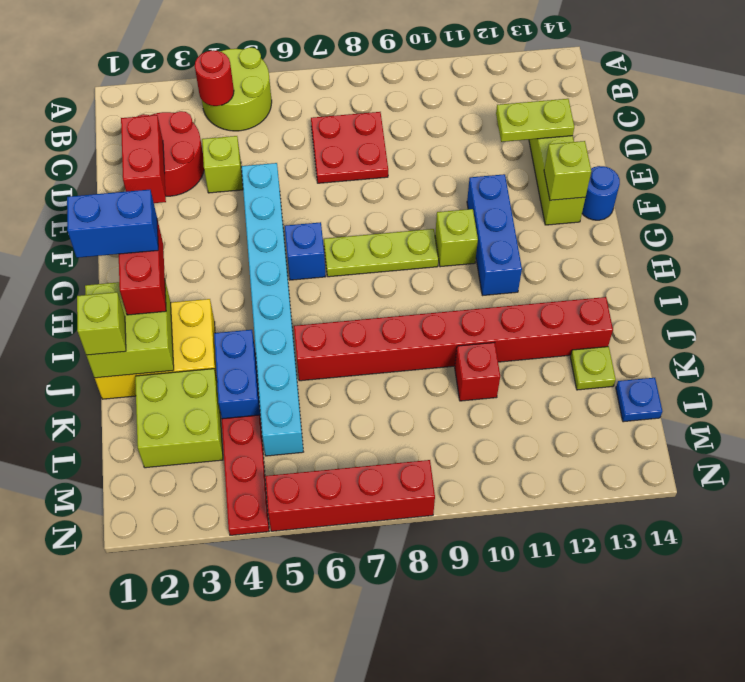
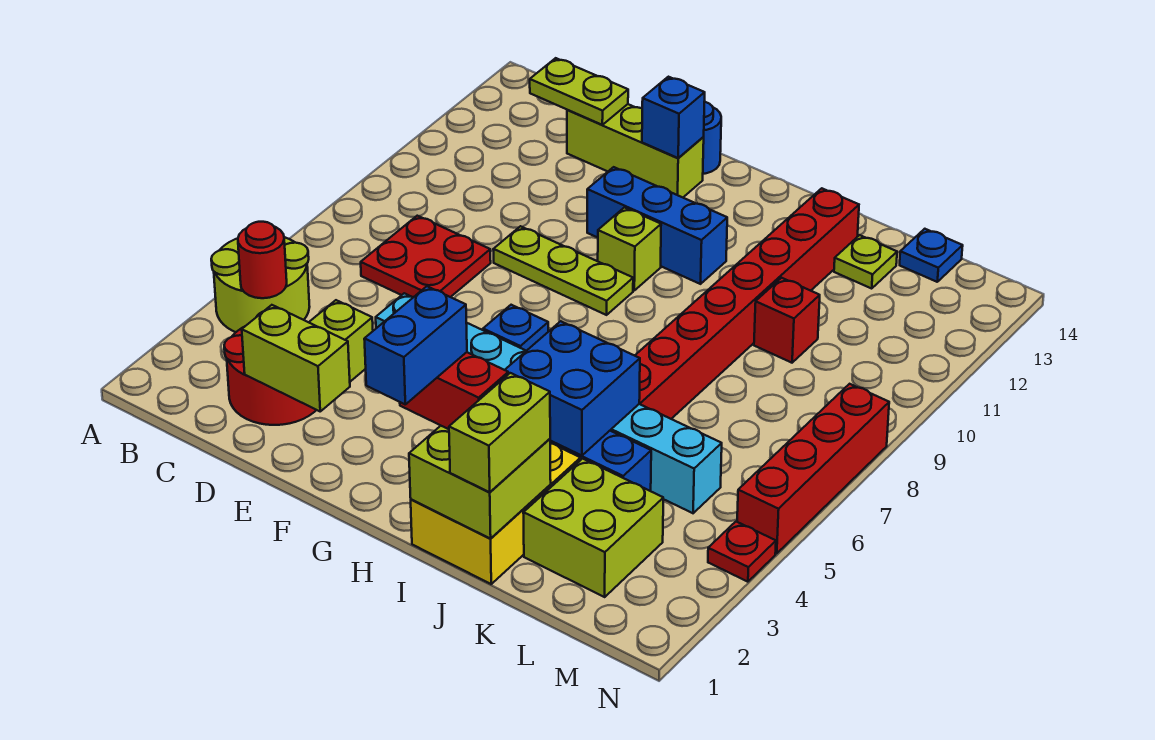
red 1x2 brick [121,115,166,203] -> lime 1x2 brick [242,305,350,411]
lime 1x2 plate [496,99,574,142] -> lime 1x2 plate turned to [530,58,628,125]
lime 1x1 brick [544,141,591,200] -> blue 1x1 brick [642,77,705,158]
lime 1x3 plate [324,229,438,277] -> lime 1x3 plate turned to [493,226,633,315]
none -> blue 2x2 brick [505,321,640,456]
lime 1x1 brick [77,292,126,355] -> lime 1x2 brick [449,373,550,492]
red 1x3 plate [222,415,269,535] -> red 1x1 plate [708,522,776,582]

